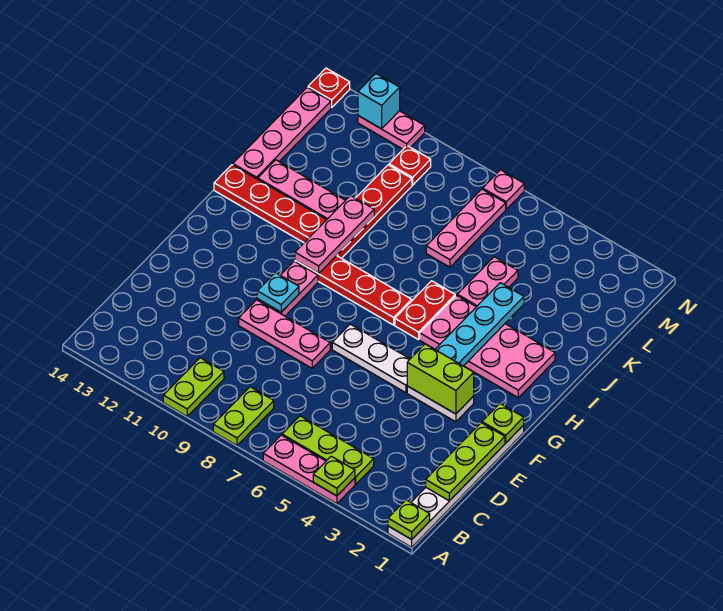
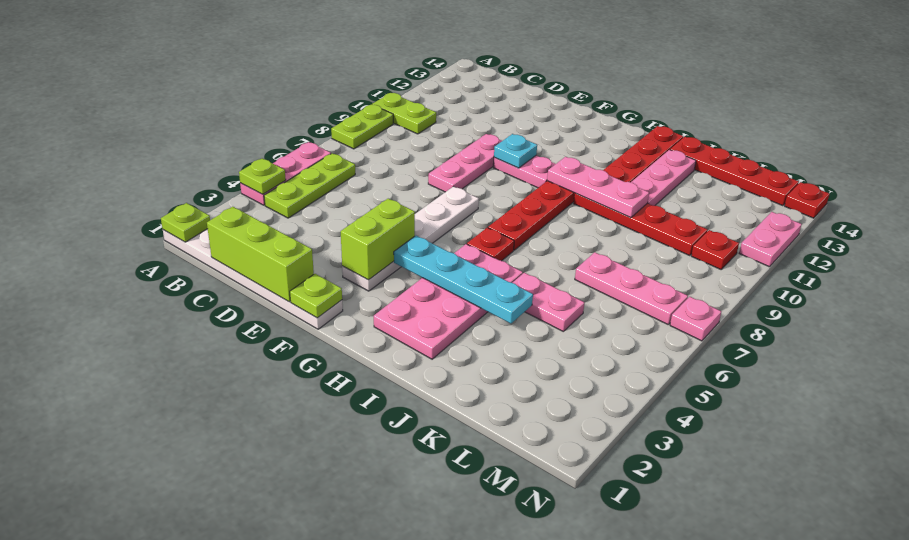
lime 1x2 plate [213,387,274,445] -> lime 1x2 plate turned to [331,105,393,149]
lime 1x3 plate [426,423,505,501] -> lime 1x3 brick [207,207,314,302]
red 1x2 plate [395,281,455,340] -> red 1x1 plate [467,228,514,261]
pink 1x4 plate [233,87,331,179] -> red 1x4 plate [670,137,799,206]
cyan 1x1 brick [358,74,400,129] -> none

